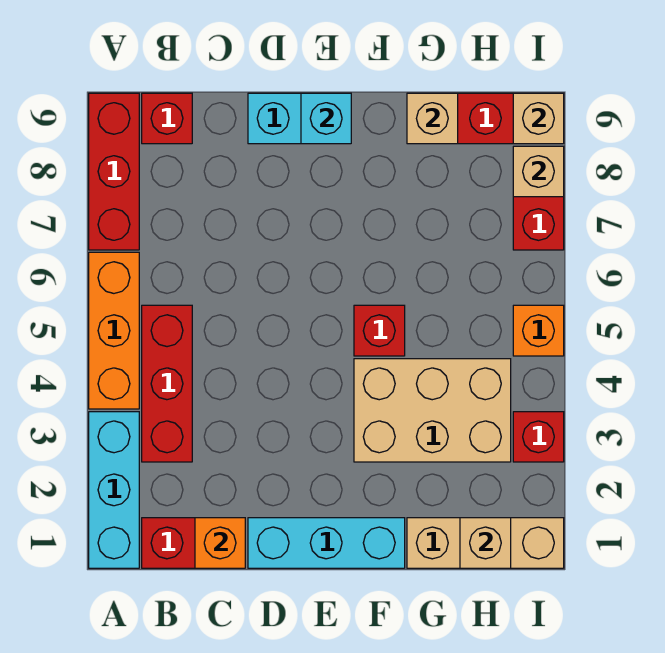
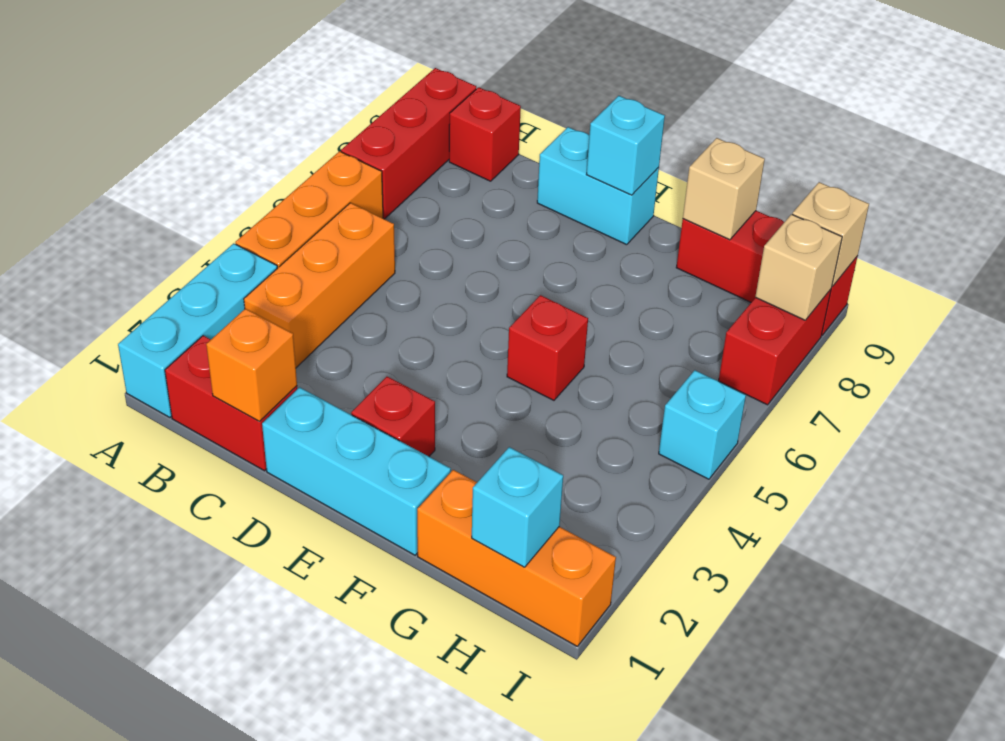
red 1x3 brick [142,305,192,462] -> orange 1x3 brick [244,203,395,368]
tan 2x3 brick [354,359,511,462] -> none
tan 1x3 brick [407,518,564,568] -> orange 1x3 brick [417,470,616,646]
tan 1x1 brick [460,518,511,568] -> cyan 1x1 brick [472,447,563,567]
red 1x1 brick [513,412,564,462] -> red 1x1 brick moved to [351,377,435,456]
orange 1x1 brick [513,305,564,356] -> cyan 1x1 brick [659,370,746,479]

